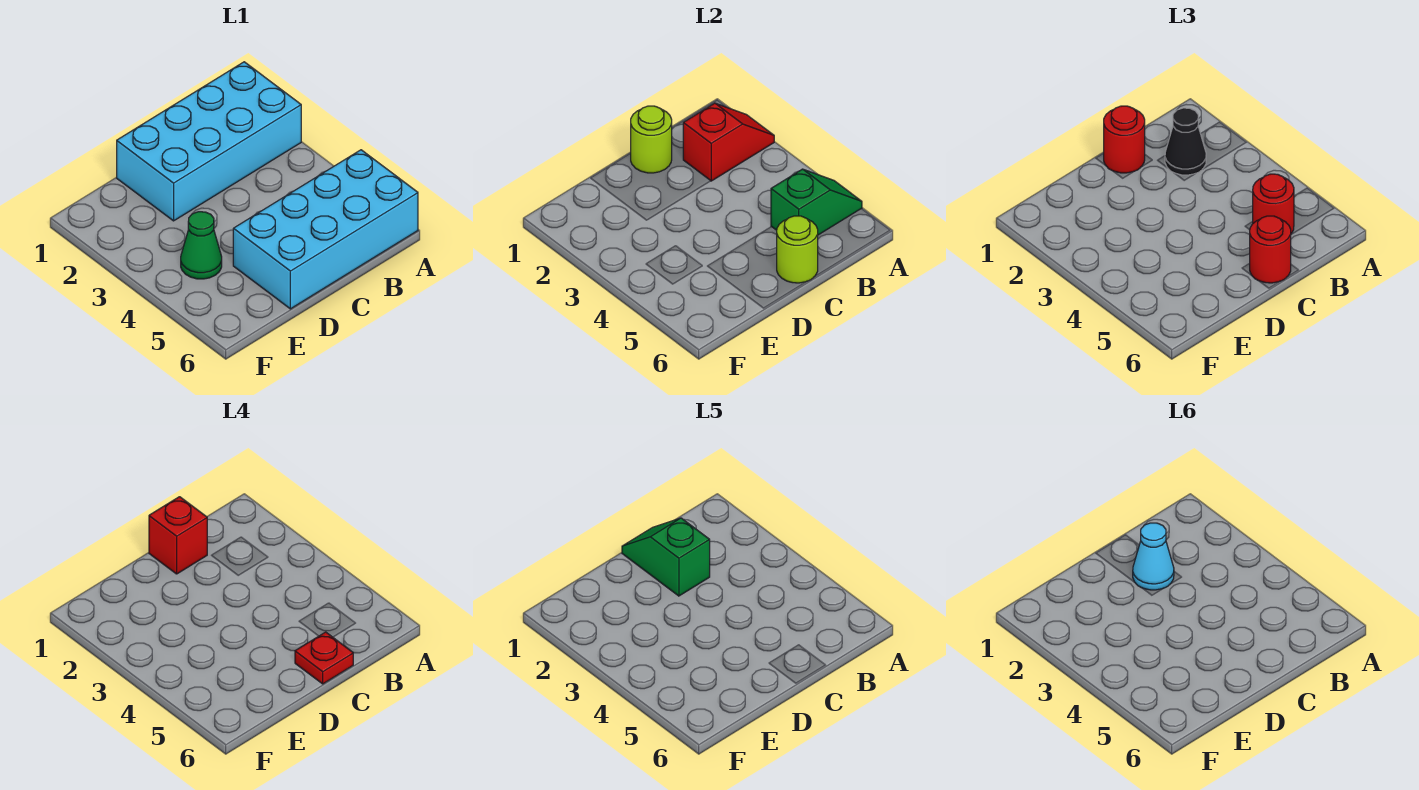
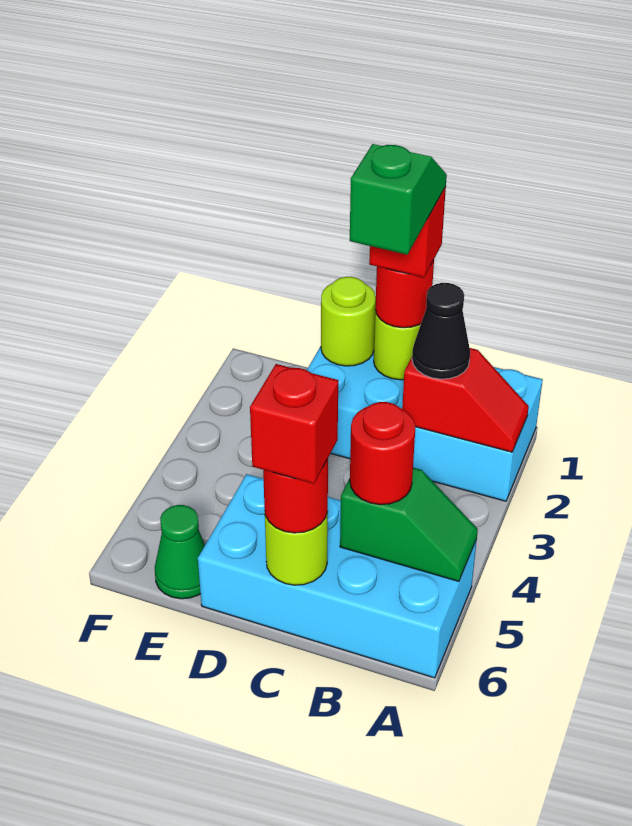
cyan 1x1 cone [1133,523,1174,590] -> none
red 1x1 plate [295,632,353,684] -> red 1x1 brick [250,364,338,484]
none -> lime 1x1 round brick [321,277,376,366]
green 1x1 cone [181,212,222,279] -> green 1x1 cone moved to [155,505,205,599]

